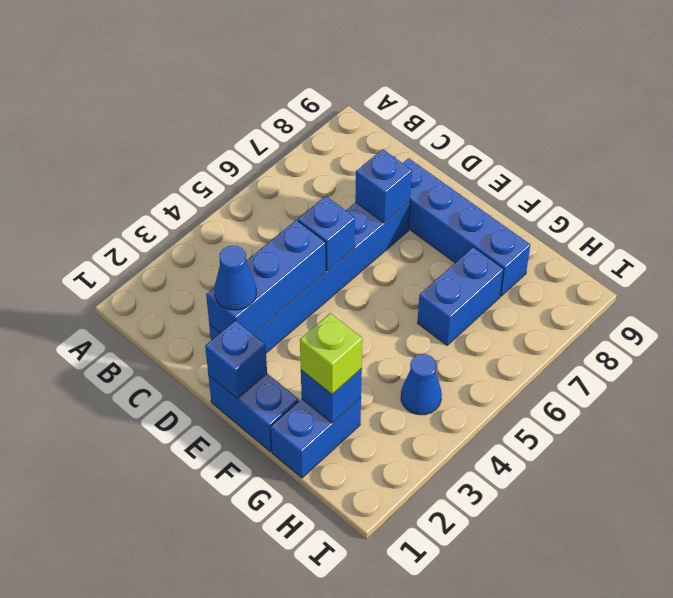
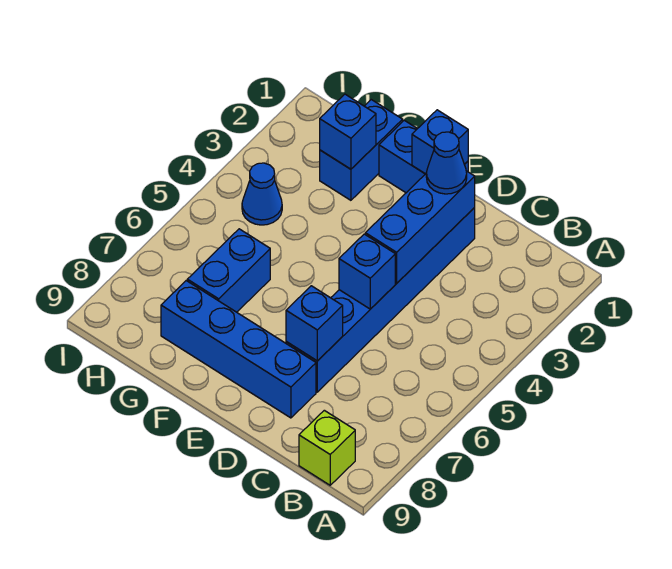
lime 1x1 brick [300,313,362,394] -> lime 1x1 brick moved to [299,410,355,485]

